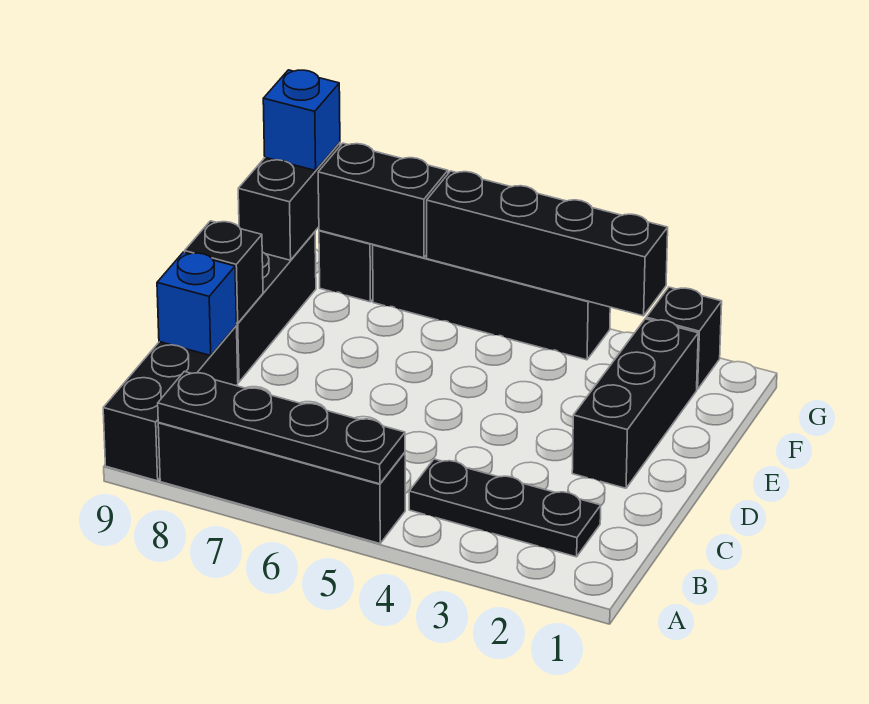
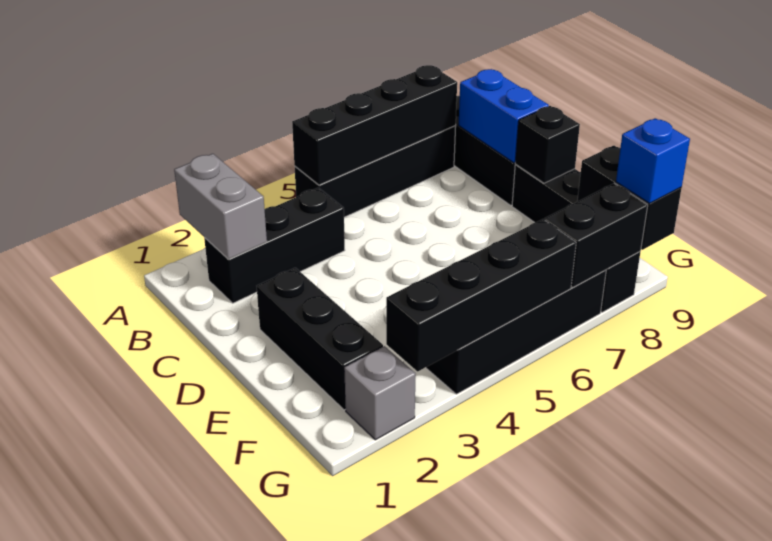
none -> grey 1x2 brick [174,154,267,259]
black 1x4 plate [158,371,405,484] -> black 1x4 brick [292,65,457,185]
black 1x3 plate [409,459,601,557] -> black 1x3 brick [204,188,345,303]
blue 1x1 brick [157,252,236,356] -> blue 1x2 brick [458,69,549,163]
black 1x1 brick [646,287,722,389] -> grey 1x1 brick [344,346,415,440]

